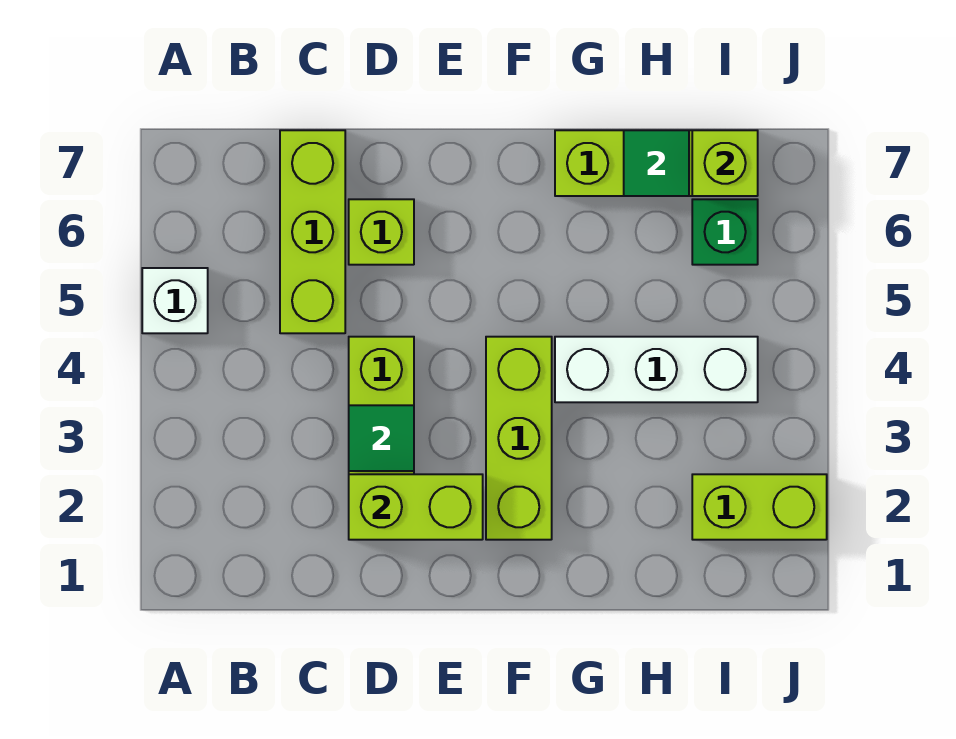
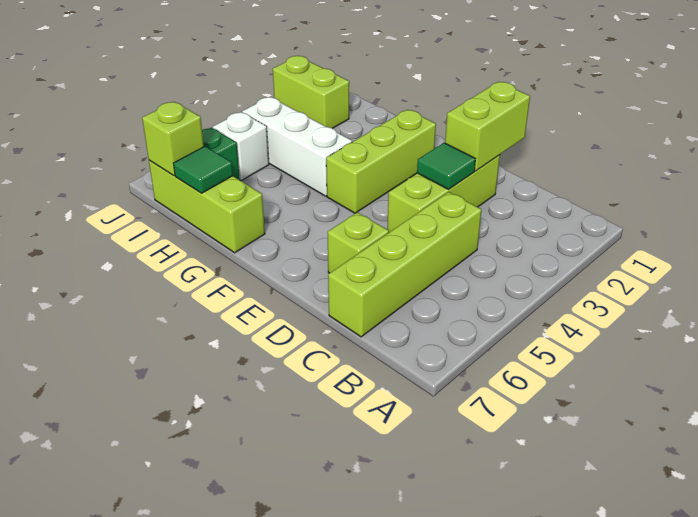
white 1x1 brick [142,268,208,333] -> white 1x1 brick moved to [213,112,269,180]
lime 1x3 brick [280,130,345,333] -> lime 1x4 brick [328,192,481,337]
lime 1x2 brick [349,474,483,540] -> lime 1x2 brick turned to [445,82,530,171]

